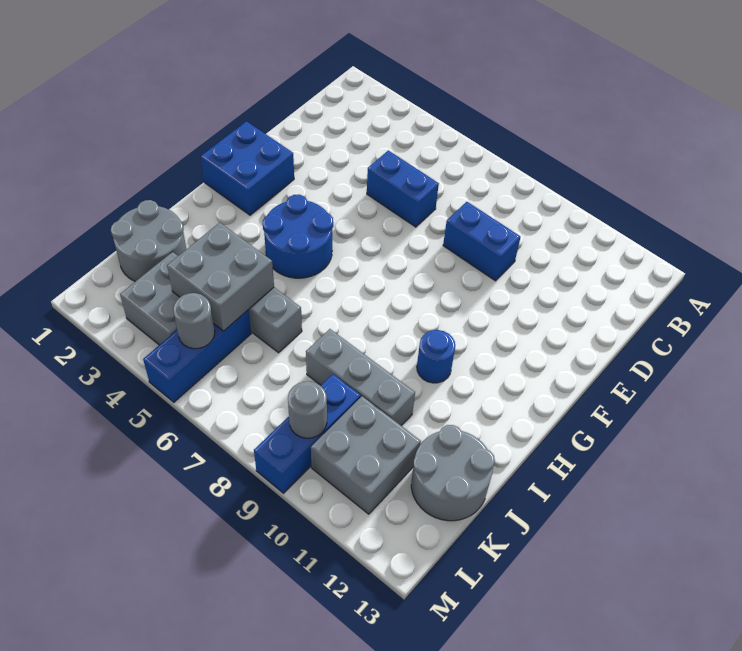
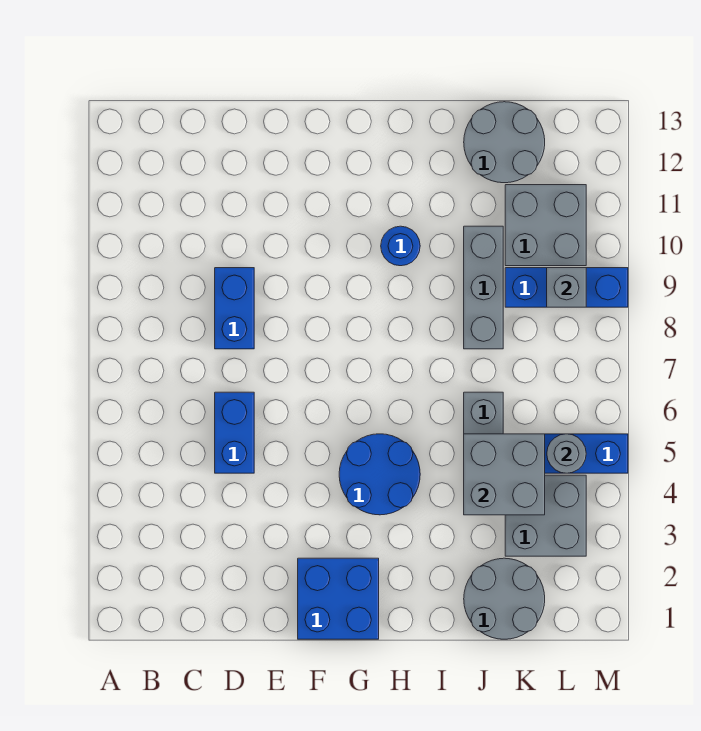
grey 1x1 round brick [288,381,327,438] -> grey 1x1 brick [547,268,586,307]

